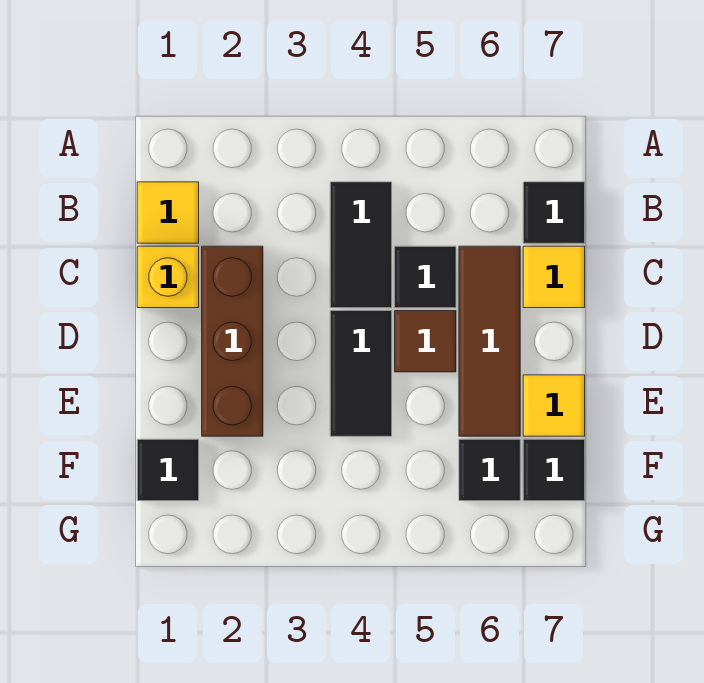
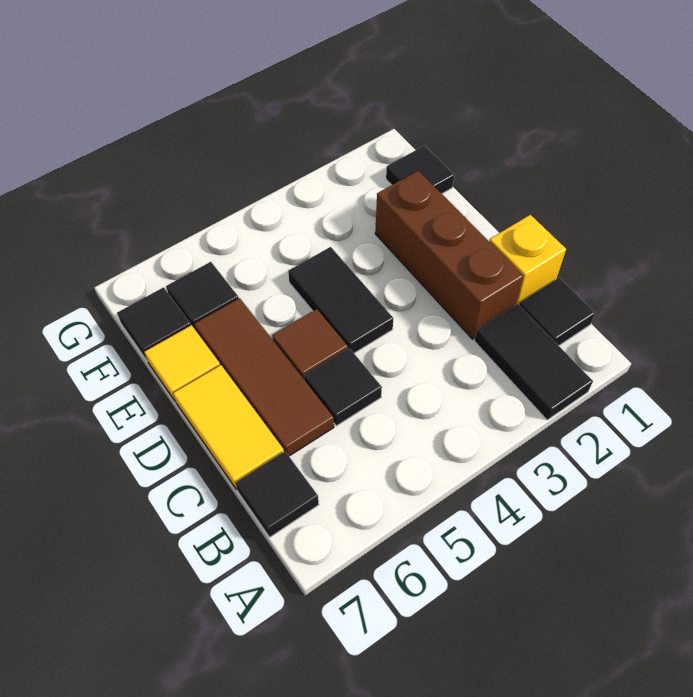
yellow 1x1 tile [137,182,199,243] -> black 1x1 tile [519,278,595,346]
black 1x2 tile [330,182,392,308] -> black 1x2 tile moved to [474,304,593,420]
yellow 1x1 tile [523,246,585,308] -> yellow 1x2 tile [173,365,284,489]

